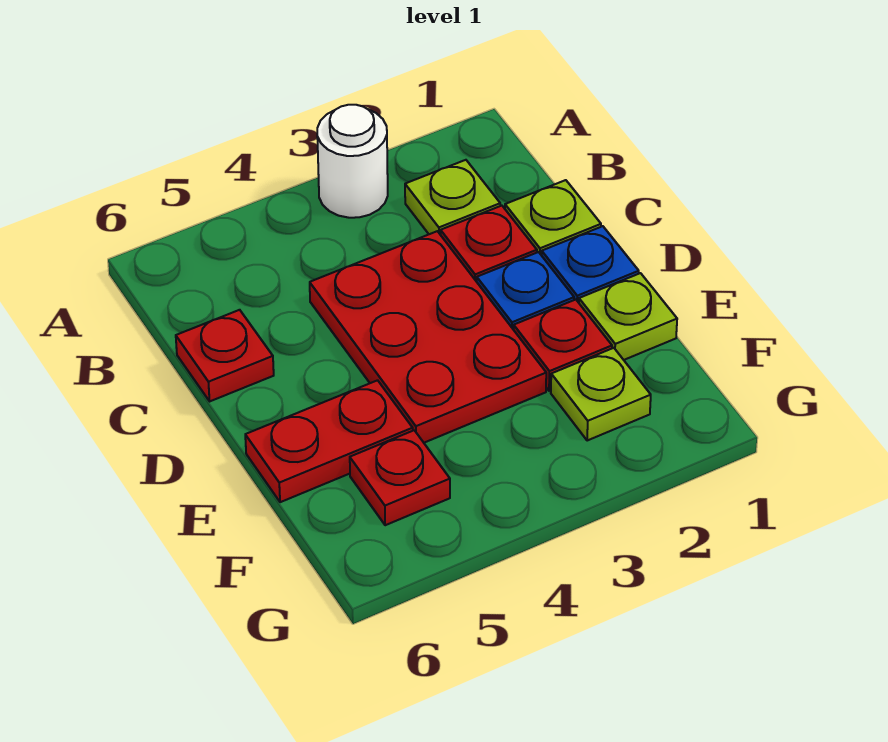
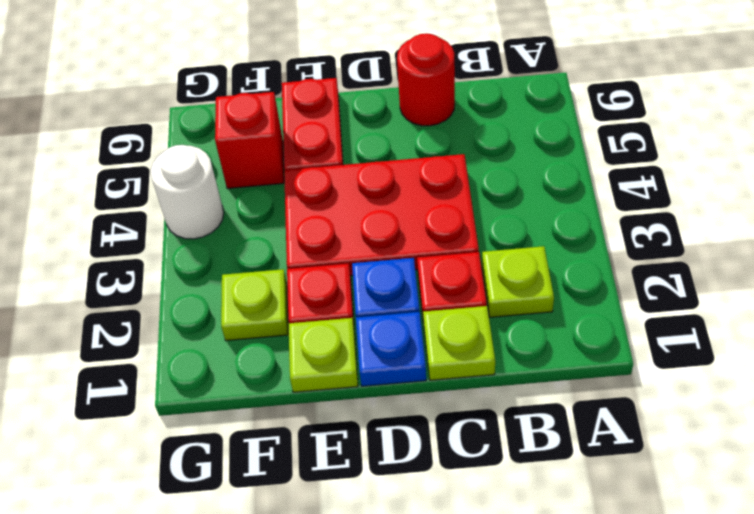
white 1x1 round brick [317,105,388,218] -> white 1x1 round brick moved to [151,145,224,239]
red 1x1 plate [176,310,274,401] -> red 1x1 round brick [397,33,455,126]
red 1x1 plate [350,430,450,525] -> red 1x1 brick [215,92,284,188]

